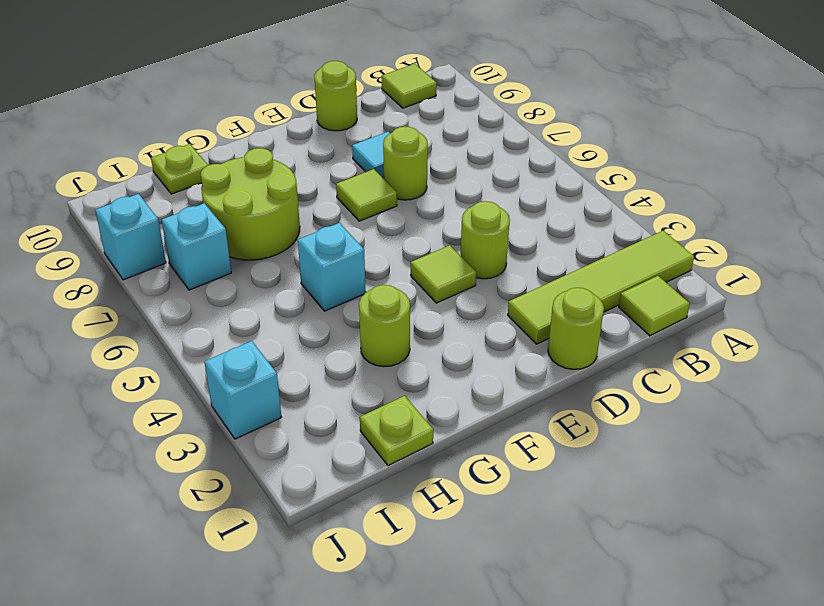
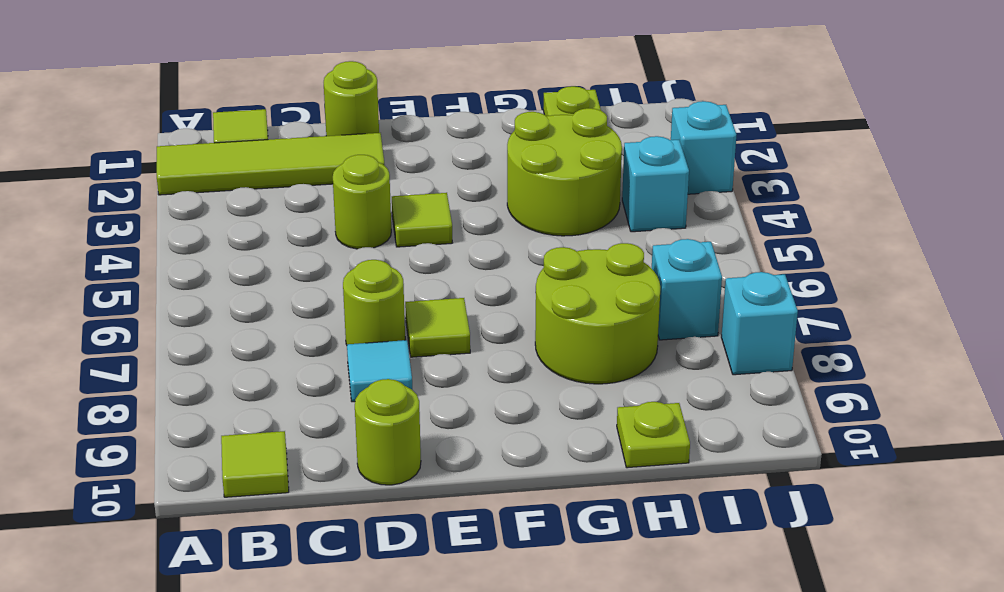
lime 1x1 round brick [359,285,410,367] -> lime 2x2 round brick [507,108,622,236]
cyan 1x1 brick [298,223,366,311] -> cyan 1x1 brick moved to [622,136,689,232]

